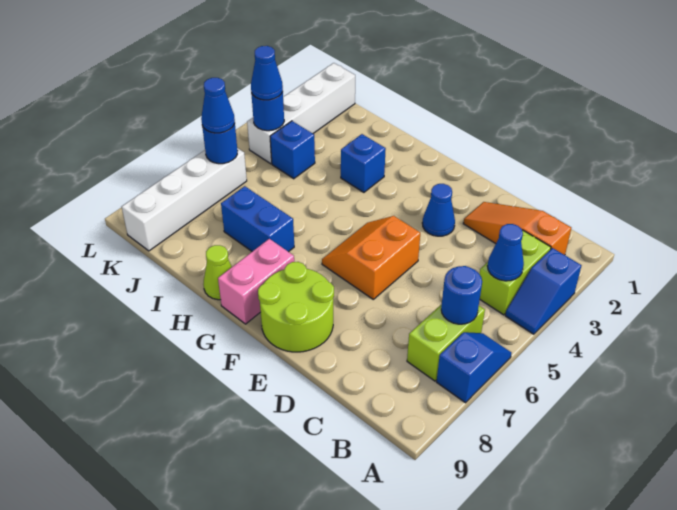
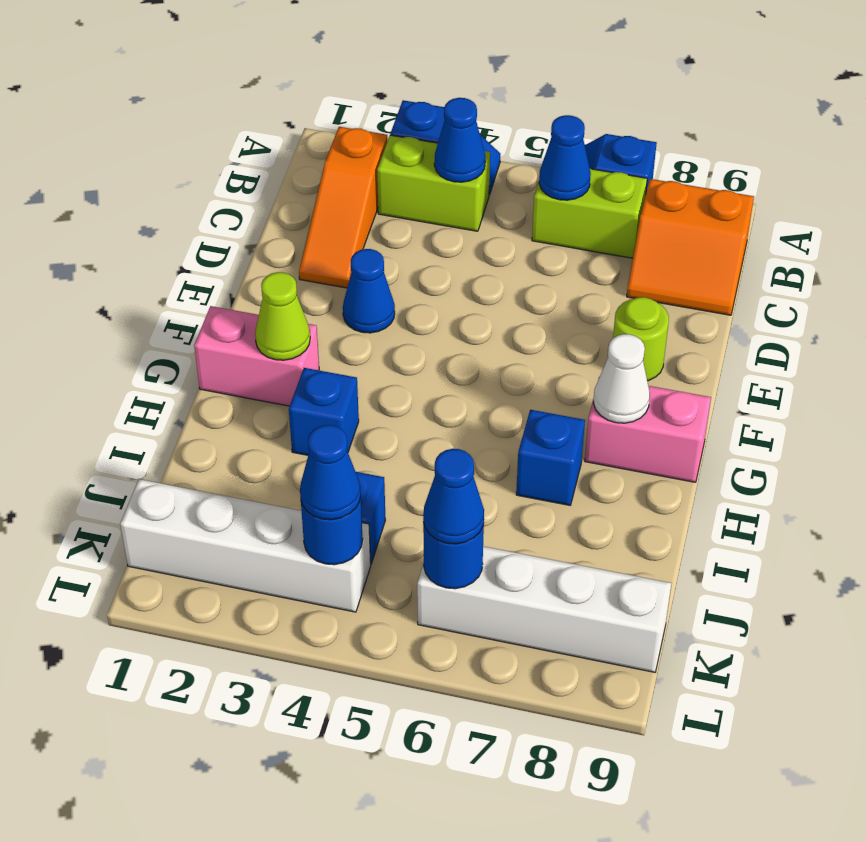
blue 1x1 round brick [441,266,482,324] -> blue 1x1 cone [539,115,591,200]
orange 2x2 slope [322,216,420,299] -> orange 2x2 slope moved to [627,179,754,315]
lime 2x2 round brick [258,262,334,352] -> lime 1x1 round brick [613,297,669,381]
none -> pink 1x2 brick [194,306,319,406]
none -> white 1x1 cone [593,334,650,423]
blue 1x2 brick [221,186,294,252] -> blue 1x1 brick [516,410,585,505]
lime 1x1 cone [203,245,232,300] -> lime 1x1 cone moved to [255,272,310,360]

